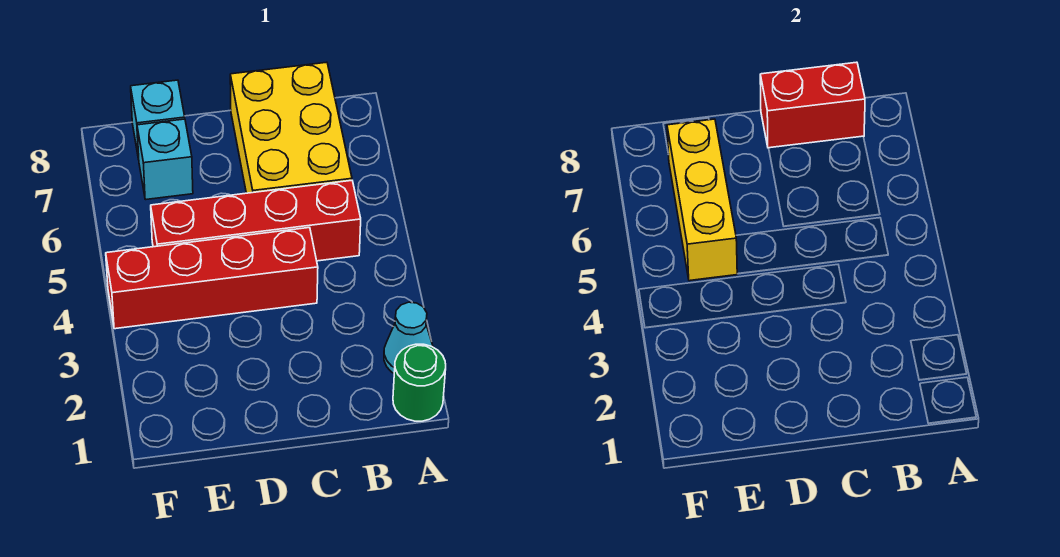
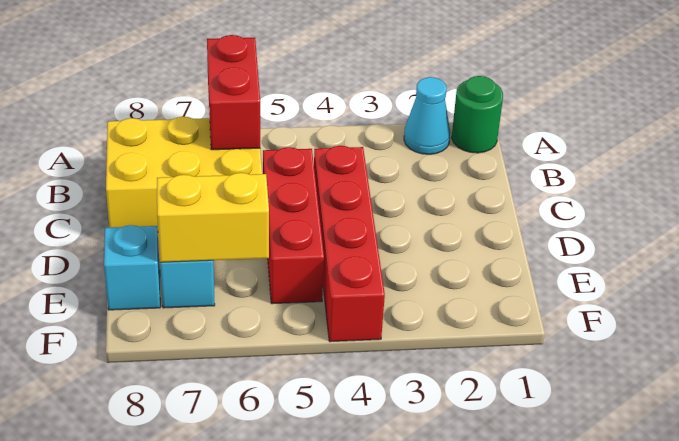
red 1x4 brick [151,180,361,261] -> red 1x3 brick [263,147,324,304]
red 1x2 brick [760,62,865,148] -> red 1x2 brick moved to [207,35,260,150]
yellow 1x3 brick [667,119,737,281] -> yellow 1x2 brick [157,173,269,262]

